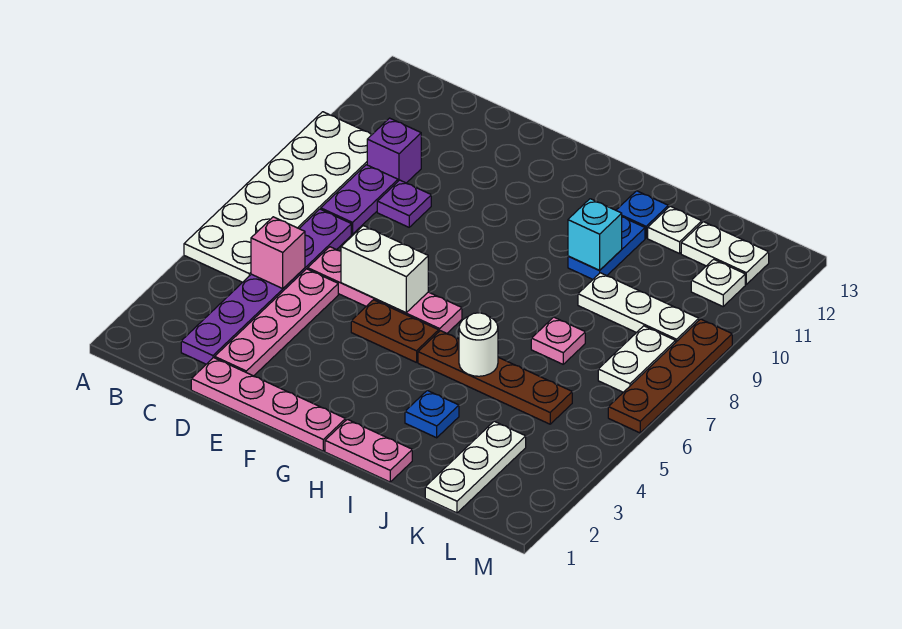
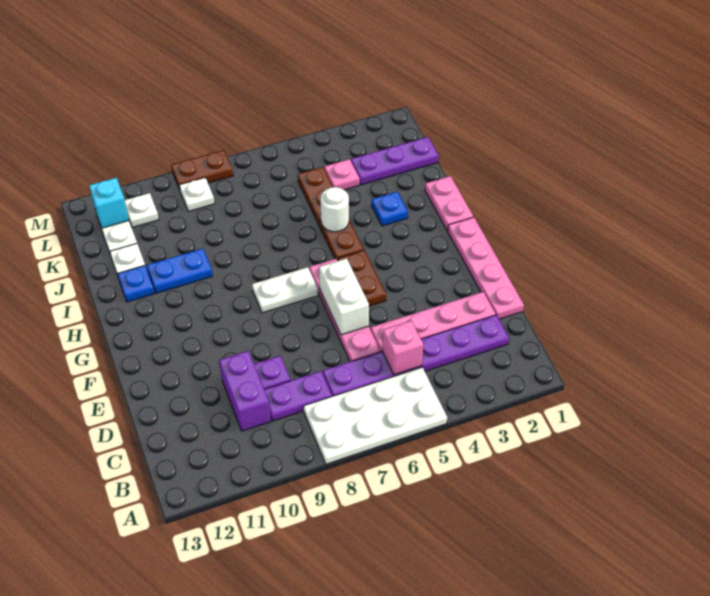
white 2x6 plate [184,112,372,282] -> white 2x4 plate [303,367,447,464]
purple 1x1 brick [367,118,421,183] -> purple 1x2 brick [219,351,271,431]
cyan 1x1 brick [568,199,622,270] -> cyan 1x1 brick moved to [89,178,129,228]
pink 1x1 plate [531,317,585,364] -> pink 1x1 plate moved to [324,159,360,190]
white 1x3 plate [578,273,699,342] -> white 1x1 plate [179,178,215,211]
white 1x3 plate [425,421,526,513] -> purple 1x3 plate [351,137,439,185]
white 1x2 plate [598,326,676,392] -> white 1x2 plate moved to [252,267,318,313]
brown 1x4 plate [608,319,732,433] -> brown 1x2 plate [171,150,233,190]

